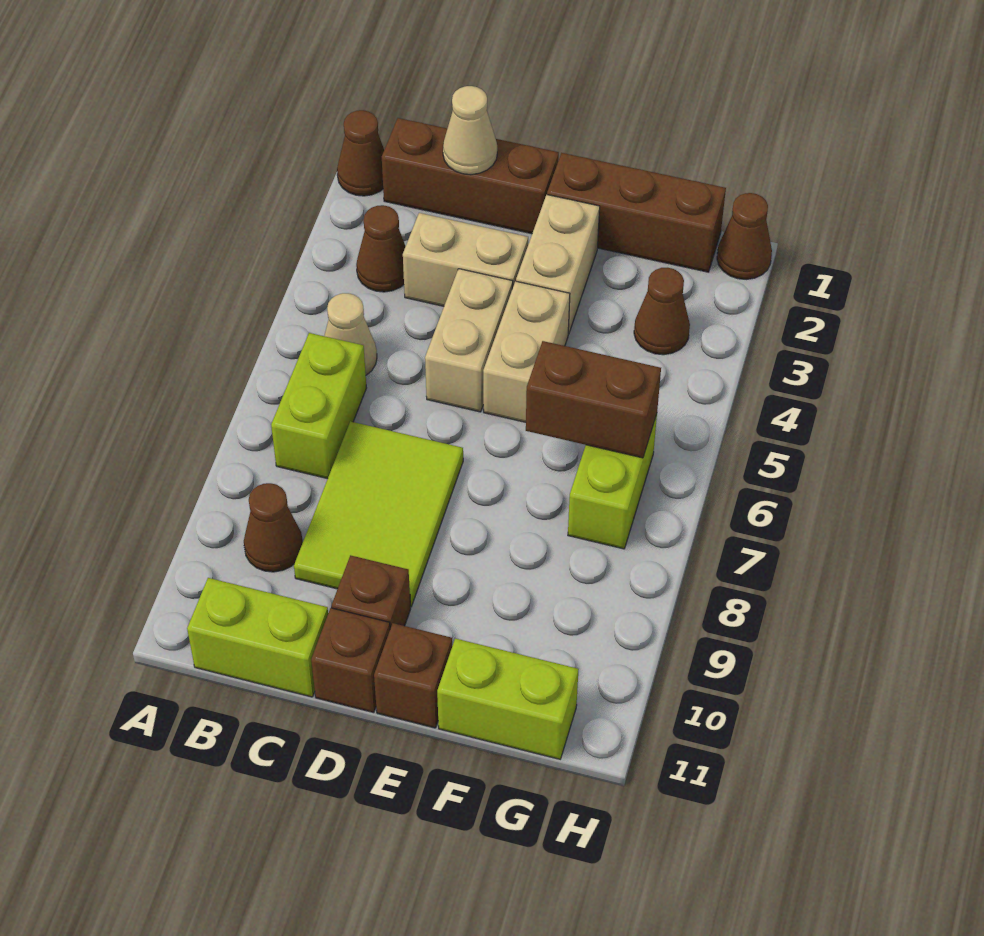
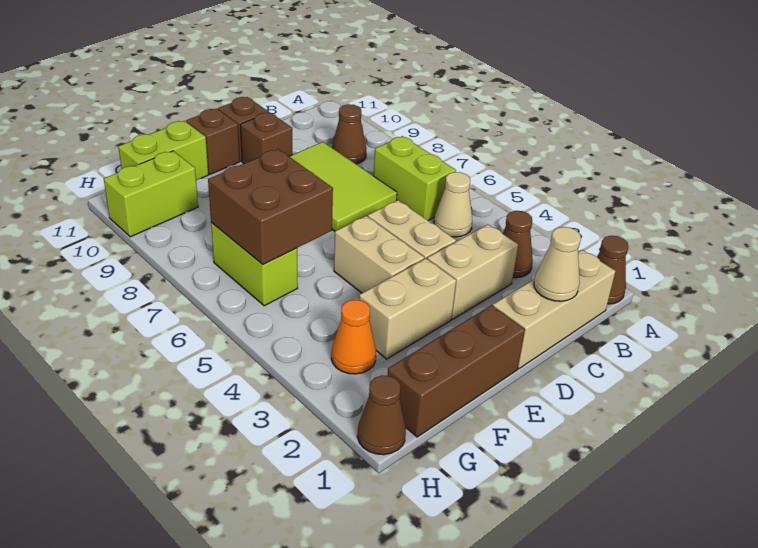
brown 1x3 brick [382,118,559,234] -> tan 1x3 brick [493,250,616,369]
lime 1x2 brick [187,578,328,697] -> lime 1x2 brick moved to [104,151,198,237]
tan 1x2 brick [516,195,600,334] -> tan 1x2 brick turned to [359,258,456,359]
brown 1x2 brick [526,341,661,458] -> brown 2x2 brick [208,149,333,264]
brown 1x1 cone [634,268,690,355] -> orange 1x1 cone [331,300,376,374]

